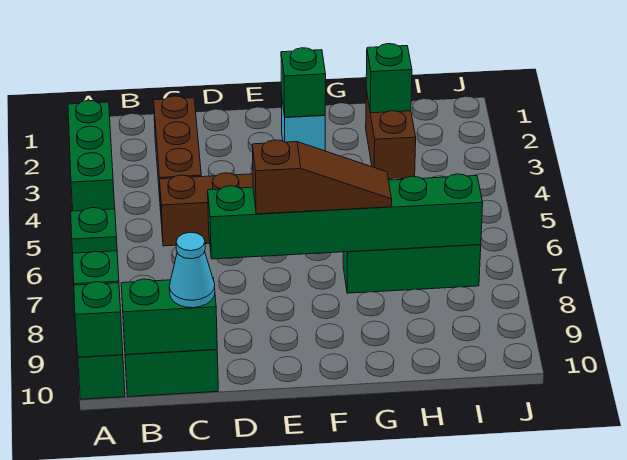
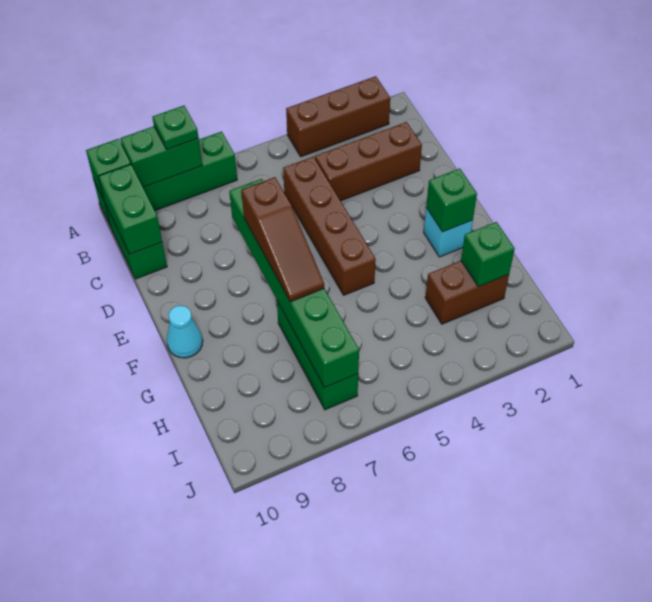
green 1x3 brick [68,100,115,211] -> brown 1x3 brick [286,76,390,157]
cyan 1x1 cone [169,232,215,308] -> cyan 1x1 cone moved to [167,305,203,358]

